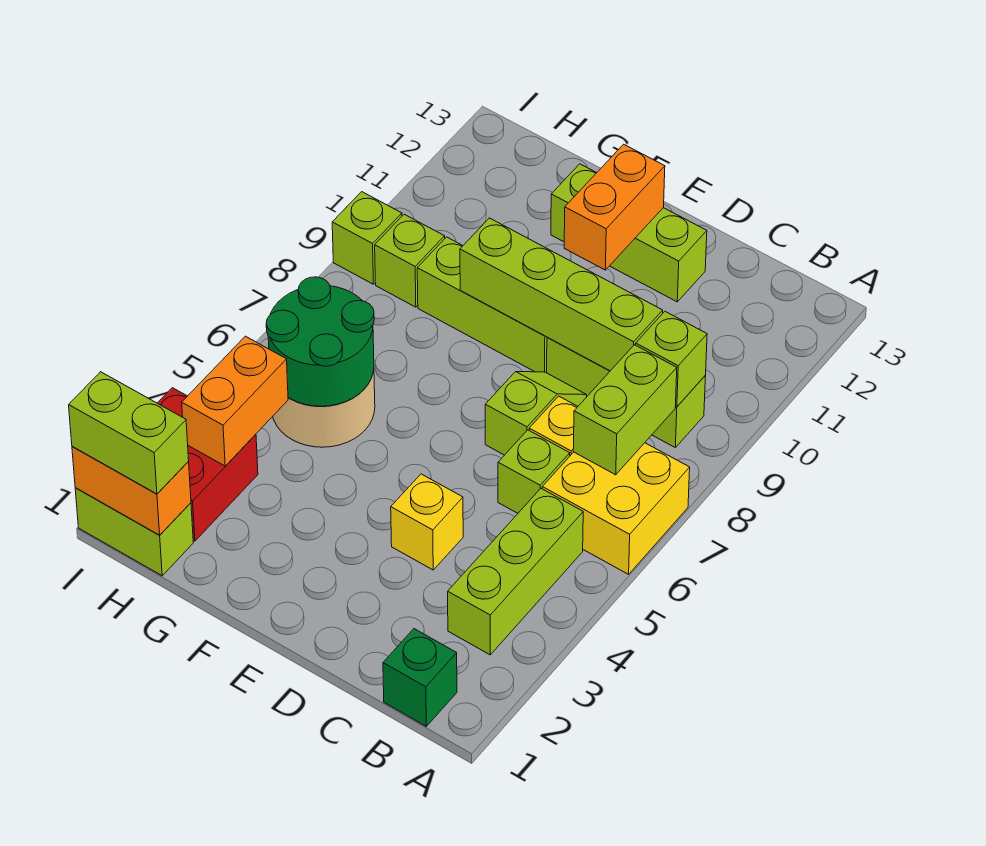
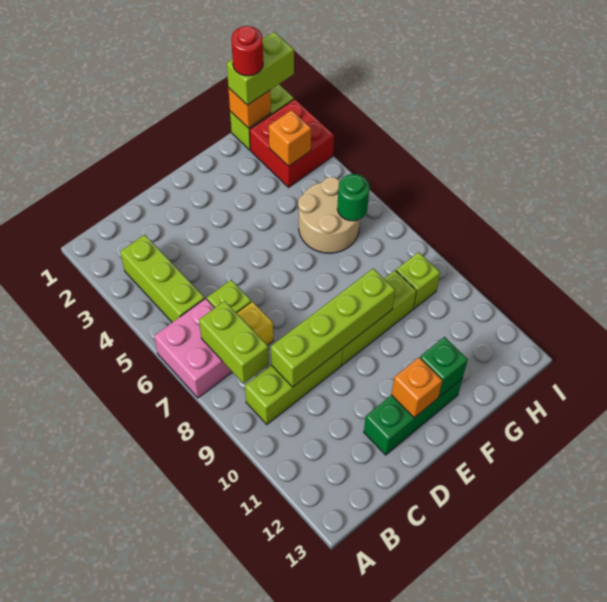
yellow 2x2 brick [542,443,690,574] -> pink 2x2 brick [154,299,232,398]
green 1x1 brick [383,629,457,726] -> green 1x1 brick moved to [420,337,468,397]
lime 1x1 brick [636,312,707,407] -> none
yellow 1x1 brick [391,474,463,570] -> none
lime 1x2 slope [485,372,587,455] -> none
lime 1x3 brick [551,164,707,302] -> green 1x3 brick [364,378,463,455]
orange 1x2 brick [564,144,665,270] -> orange 1x1 brick [391,358,442,418]
green 2x2 round brick [266,277,374,406] -> green 1x1 round brick [337,174,369,221]
orange 1x2 brick [72,446,191,535] -> orange 1x1 brick [228,88,271,128]
none -> red 1x1 round brick [231,26,263,76]
orange 1x2 brick [182,336,288,466] -> orange 1x1 brick [269,110,311,166]
lime 1x1 brick [332,192,402,284] -> none

